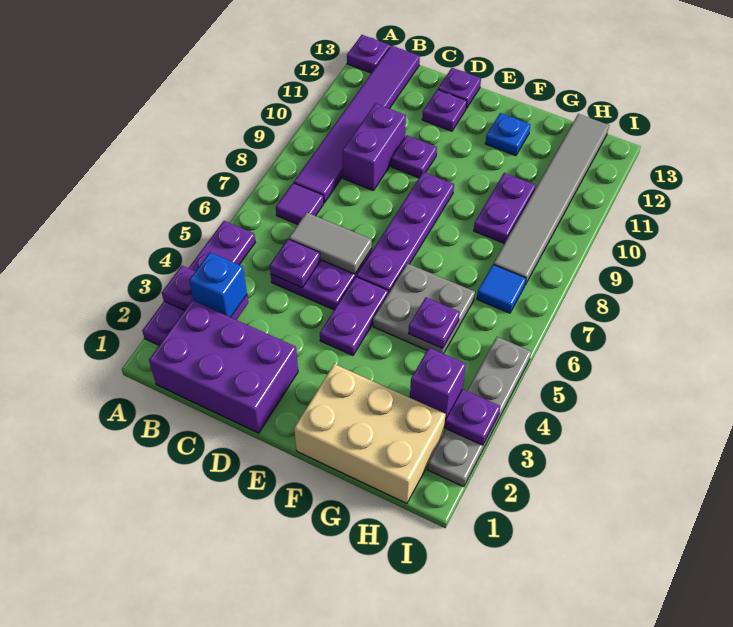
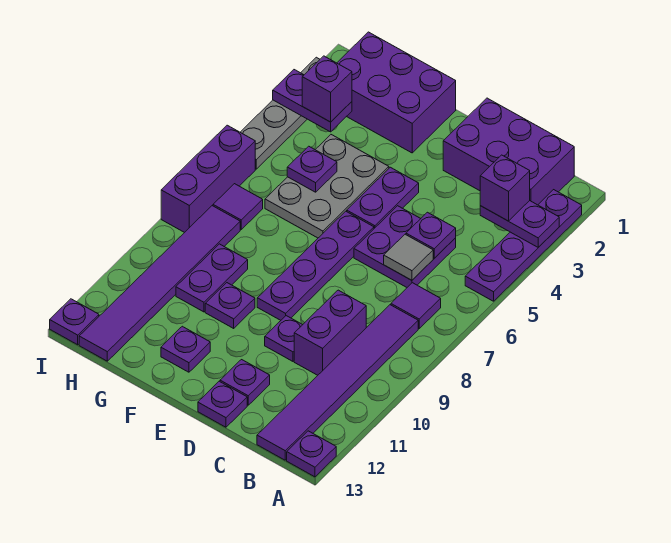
blue 1x1 brick [189,252,247,317] -> purple 1x1 brick [480,155,530,221]
grey 1x2 tile [289,212,372,274] -> grey 1x1 tile [384,234,433,280]
tan 2x3 brick [294,364,445,503] -> purple 2x3 brick [337,32,456,153]
grey 2x2 plate [373,263,475,354] -> grey 2x3 plate [265,135,389,238]
none -> purple 1x1 plate [205,283,255,328]
blue 1x1 plate [485,113,531,156] -> purple 1x1 plate [161,326,210,372]
blue 1x1 tile [477,265,526,313] -> purple 1x1 tile [213,184,263,229]
grey 1x6 tile [493,114,609,285] -> purple 1x6 tile [79,206,240,361]
none -> purple 1x3 brick [161,125,255,233]
none -> purple 1x1 plate [50,299,99,345]

